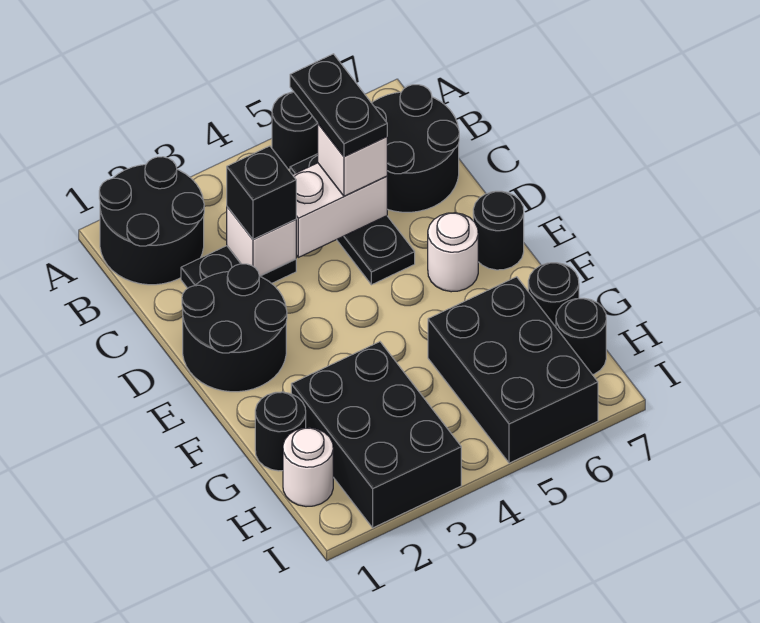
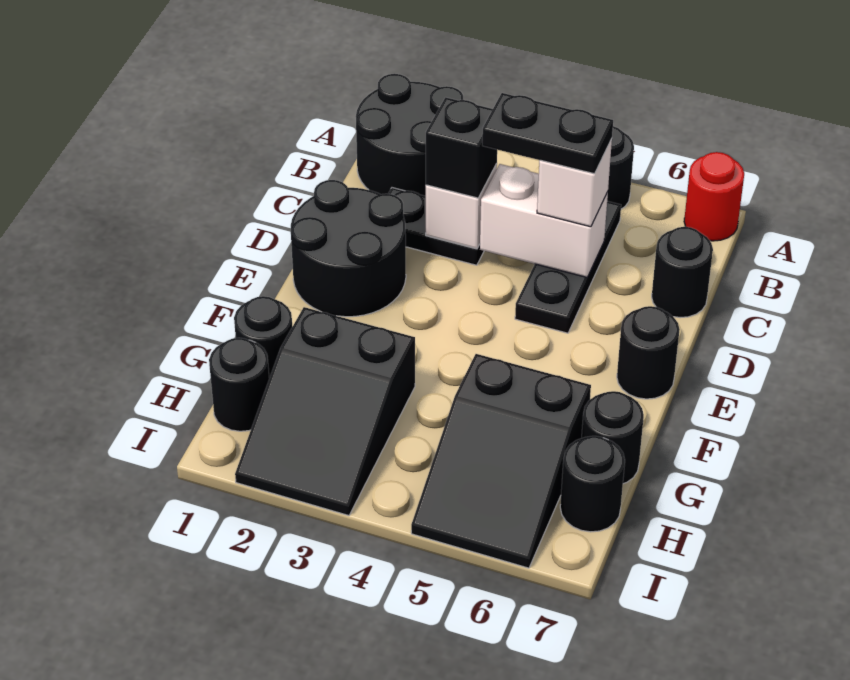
none -> red 1x1 round brick [684,152,744,241]
black 1x2 plate [290,54,387,156] -> black 1x2 plate turned to [482,93,613,174]
black 2x2 round brick [372,85,459,212] -> black 1x1 round brick [652,227,713,318]
white 1x1 round brick [428,213,478,292] -> none
black 2x3 brick [291,342,461,528] -> black 2x3 slope [235,307,415,516]
black 2x3 brick [428,277,598,463] -> black 2x3 slope [411,354,591,568]
white 1x1 round brick [283,428,333,507] -> black 1x1 round brick [209,338,269,431]

